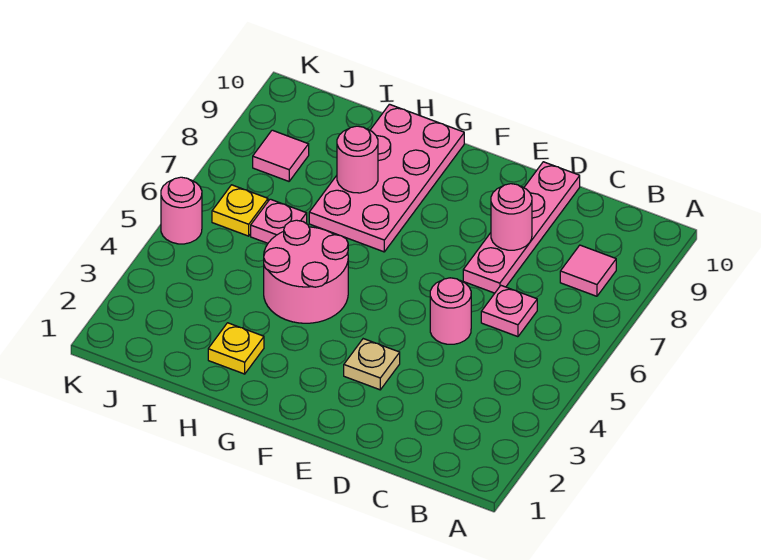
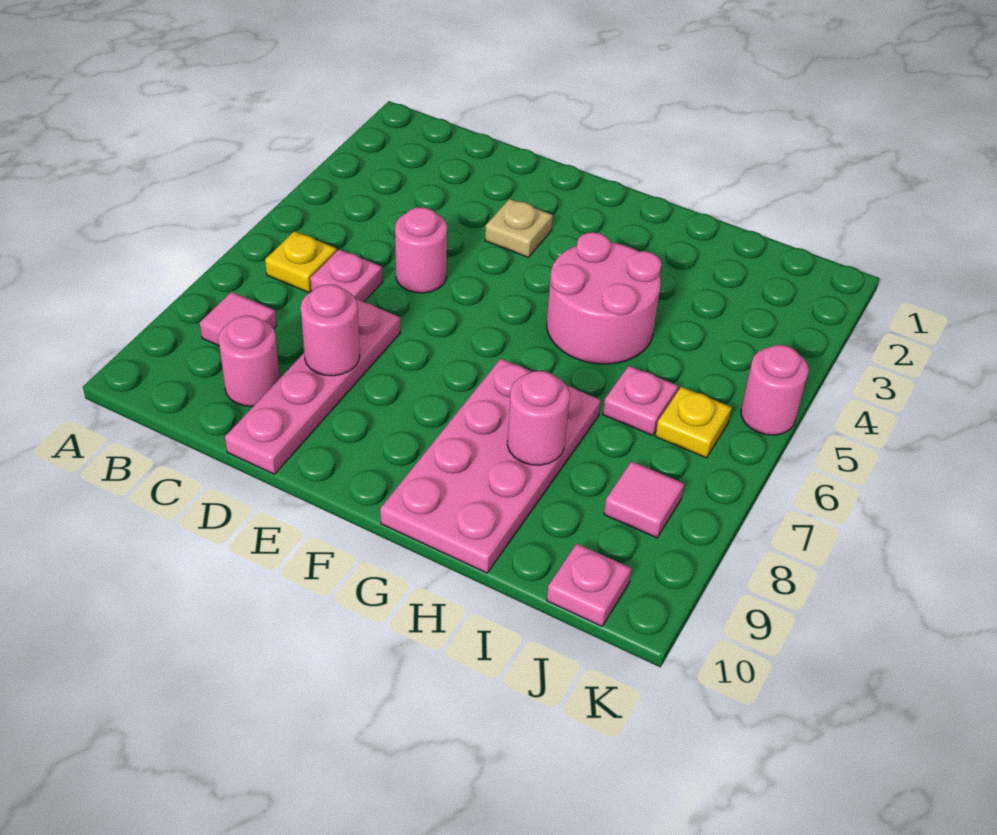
none -> pink 1x1 round brick [218,315,280,406]
yellow 1x1 plate [208,323,264,374] -> yellow 1x1 plate moved to [265,231,337,293]
none -> pink 1x1 plate [547,544,632,626]

